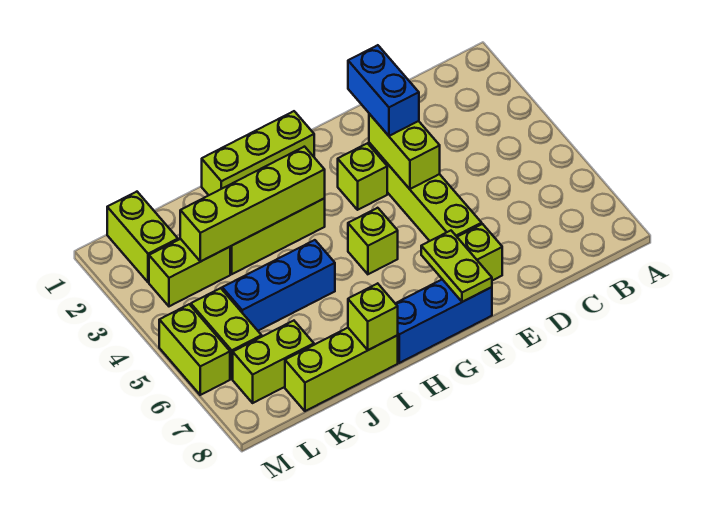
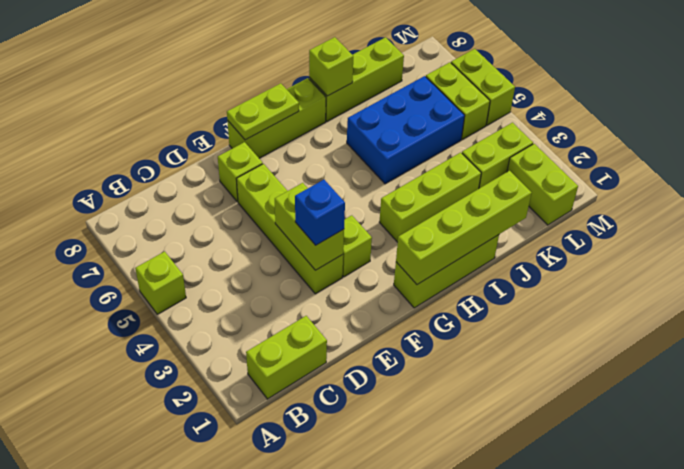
blue 1x2 brick [348,45,419,136] -> blue 1x1 brick [295,180,345,245]
lime 1x2 plate [421,231,492,302] -> lime 1x2 plate turned to [227,83,299,140]
blue 1x3 brick [395,279,492,363] -> lime 1x3 brick [227,78,326,158]
lime 1x1 brick [348,208,398,274] -> lime 1x1 brick moved to [135,252,186,314]
lime 1x4 brick [180,147,325,261] -> lime 1x4 brick moved to [396,171,532,284]
blue 1x3 brick [222,240,335,331] -> blue 2x3 brick [347,76,465,184]
lime 1x2 brick [233,321,314,403] -> lime 1x2 brick moved to [246,316,327,399]

